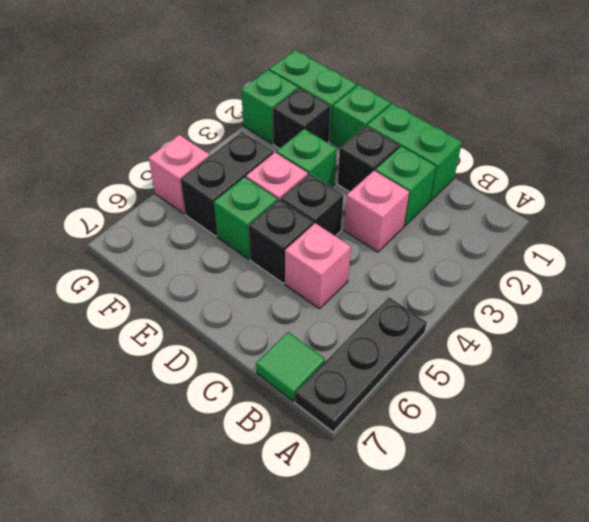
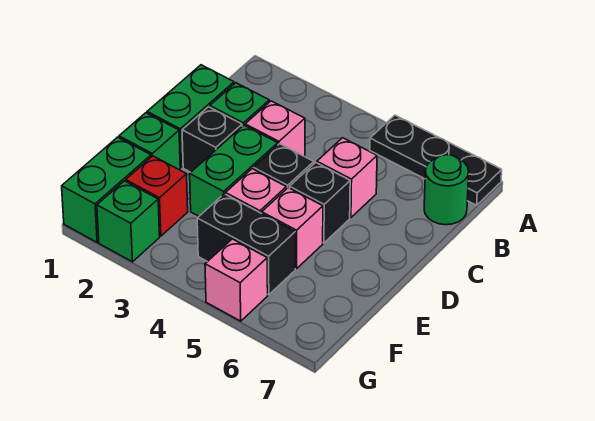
green 1x1 tile [256,332,325,401] -> green 1x1 round brick [424,155,469,225]
green 1x1 brick [276,129,337,187] -> green 1x2 brick [190,125,278,216]
green 1x1 brick [214,177,277,259] -> pink 1x1 brick [262,188,323,269]
black 1x1 brick [273,88,330,149] -> red 1x1 brick [126,156,188,236]

